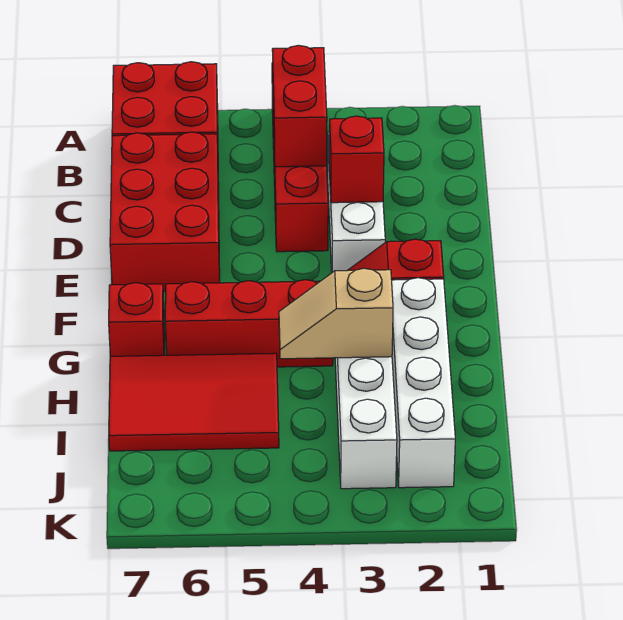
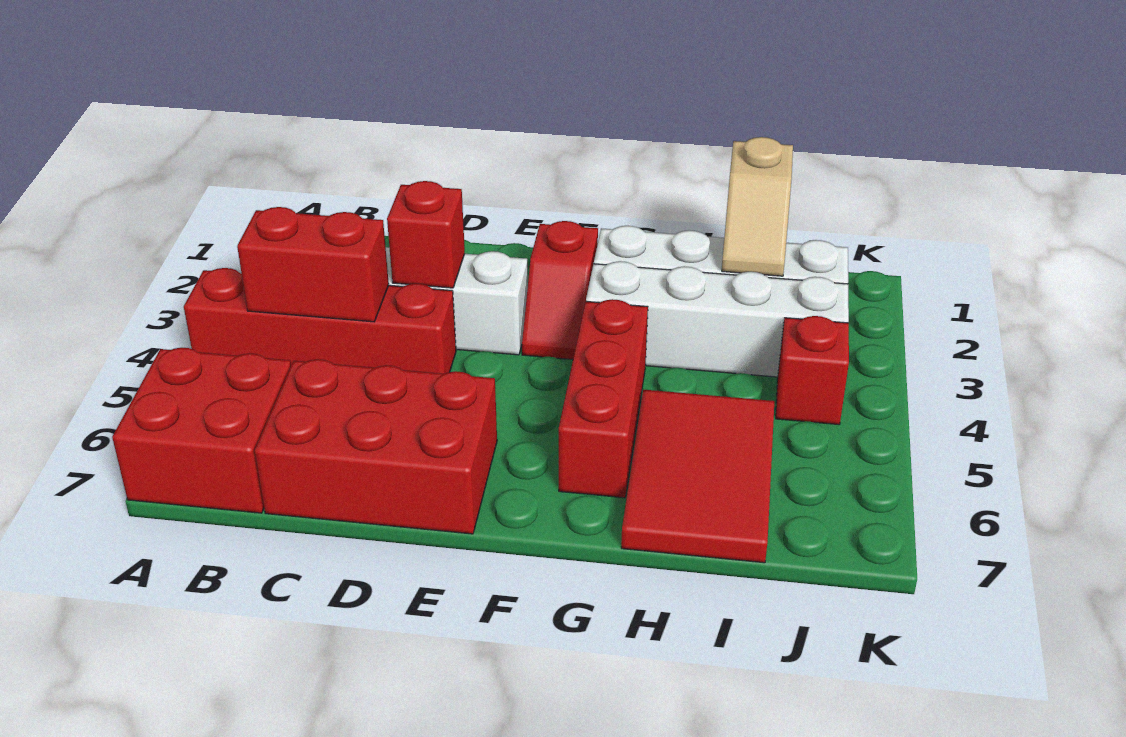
red 1x1 brick [109,283,165,356] -> red 1x1 brick moved to [776,316,849,425]
tan 1x2 slope [279,268,393,359] -> tan 1x2 slope moved to [722,137,793,276]

